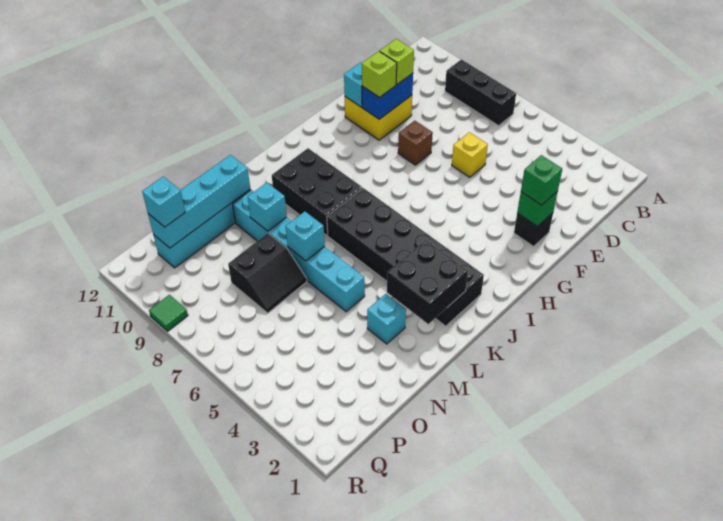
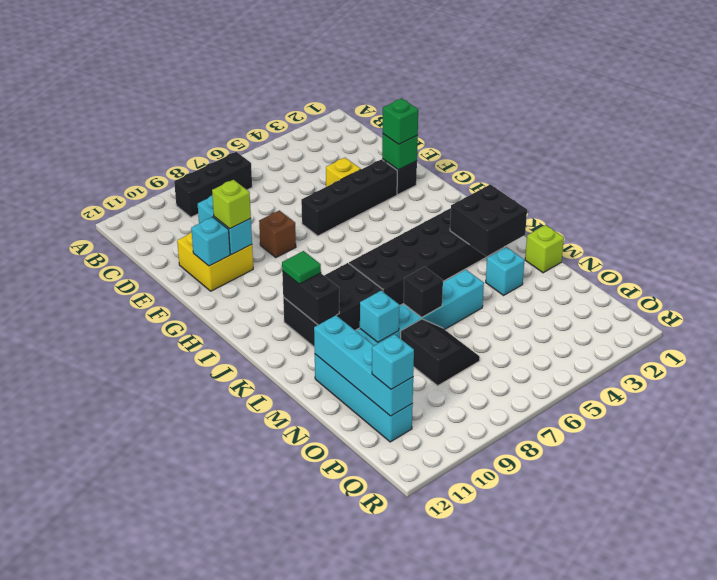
yellow 1x1 brick [452,132,488,177] -> yellow 1x1 brick moved to [326,158,361,187]
blue 1x2 brick [362,73,413,119] -> cyan 1x2 brick [198,196,252,255]
lime 1x1 brick [380,39,414,84] -> lime 1x1 brick moved to [525,225,564,273]
none -> black 1x4 brick [301,159,397,236]
none -> black 1x2 brick [282,271,339,325]
cyan 1x1 brick [286,211,325,261] -> black 1x1 brick [404,267,443,317]
green 1x1 tile [149,295,188,331] -> green 1x1 tile moved to [282,251,321,284]

